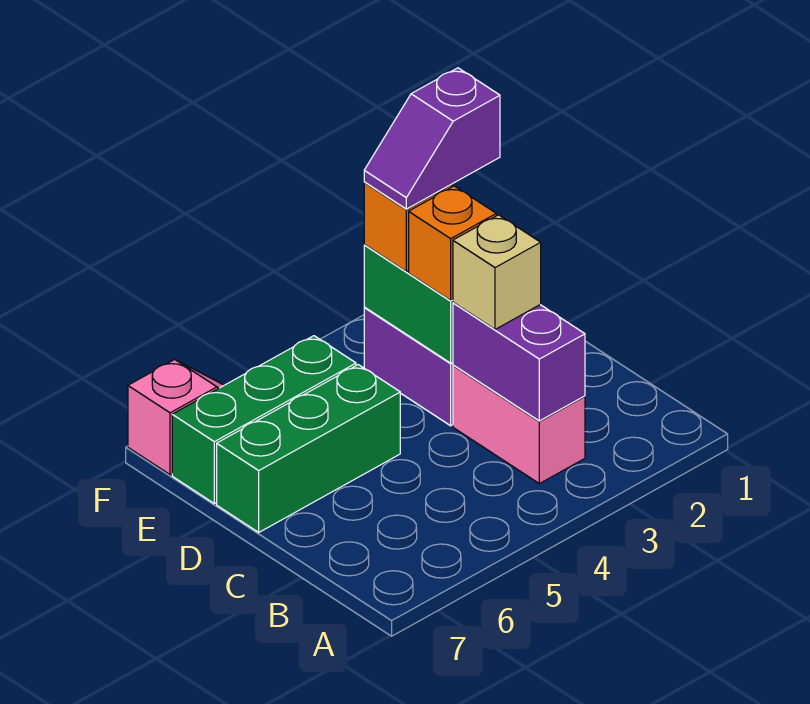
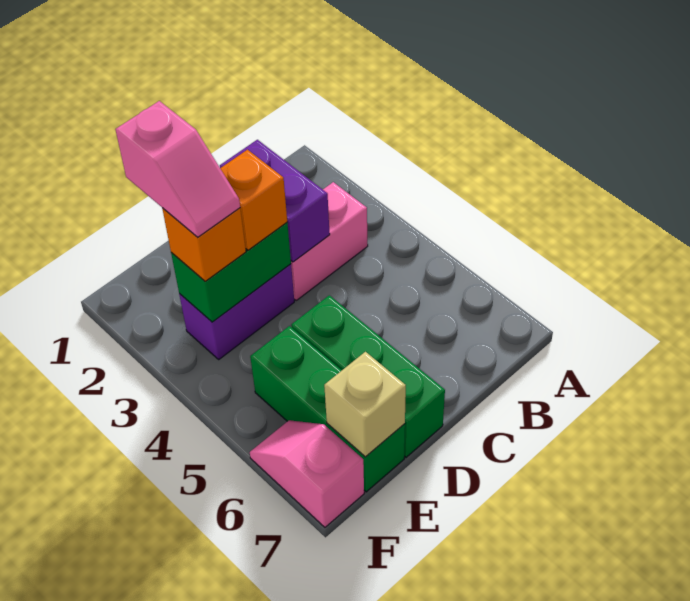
purple 1x2 brick [453,303,585,421] -> purple 1x2 brick turned to [220,140,330,262]
tan 1x1 brick [453,215,541,329] -> tan 1x1 brick moved to [324,352,406,457]
purple 1x2 slope [364,68,500,209] -> pink 1x2 slope [115,101,240,237]

